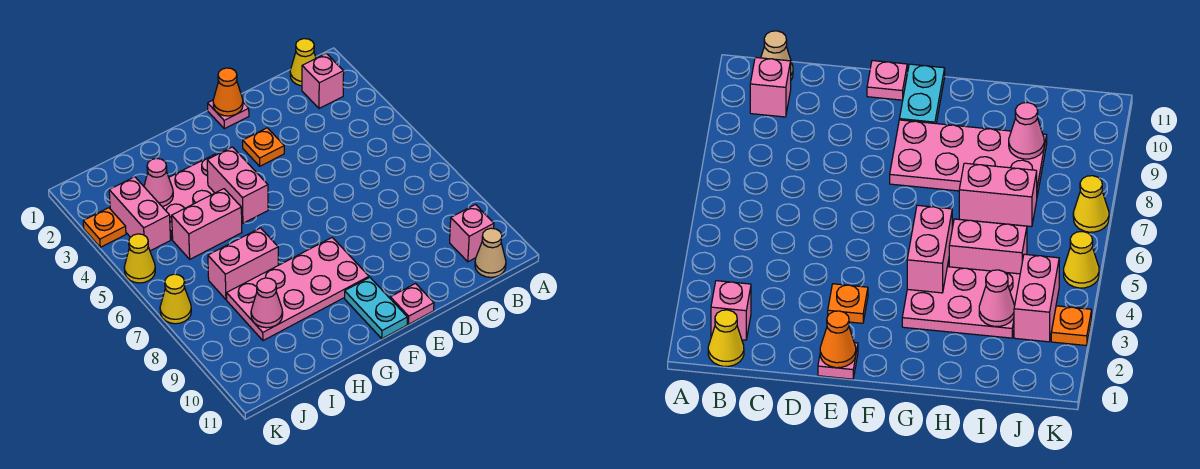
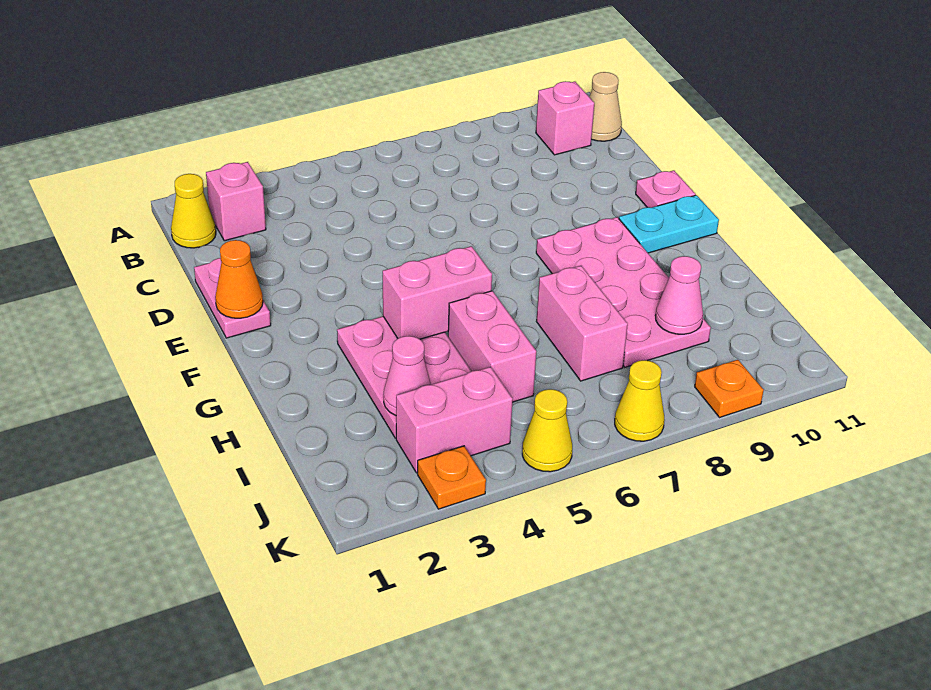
pink 1x1 plate [208,100,249,129] -> pink 1x2 plate [194,258,271,338]
orange 1x1 plate [243,128,284,166] -> orange 1x1 plate moved to [695,360,764,418]

